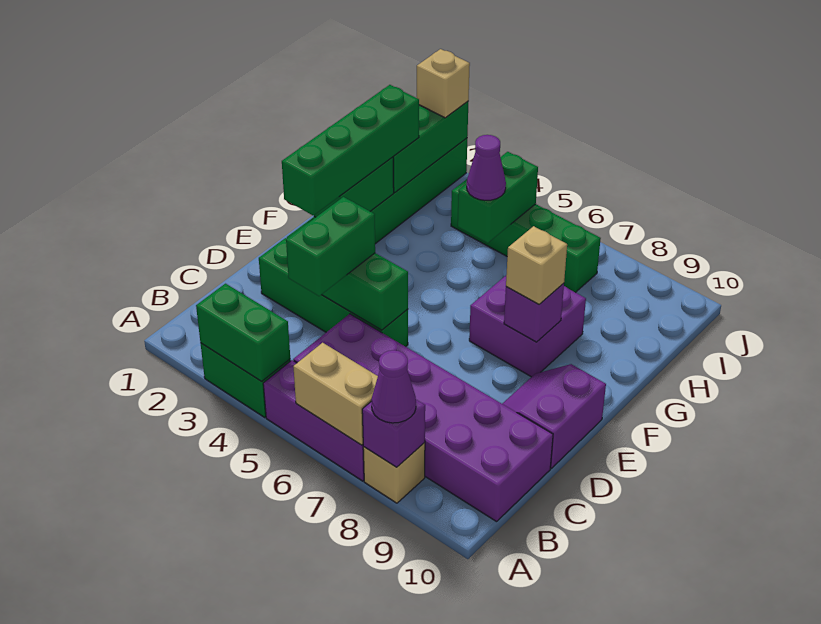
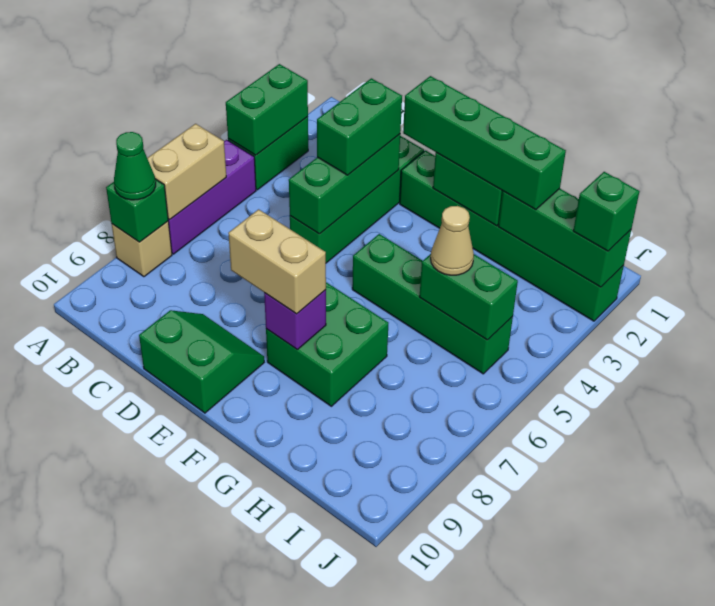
purple 1x1 brick [362,400,425,467] -> green 1x1 brick [106,179,168,242]
purple 1x1 cone [371,350,416,423] -> green 1x1 cone [114,132,156,200]
purple 2x6 brick [293,314,553,522] -> none
green 1x2 brick [286,197,375,296] -> green 1x2 brick turned to [317,78,402,175]
purple 2x2 slope [502,364,606,468] -> green 2x2 slope [139,310,264,413]
purple 2x2 brick [469,276,586,377] -> green 2x2 brick [266,282,388,406]
tan 1x1 brick [506,226,567,304] -> tan 1x2 brick [228,209,326,314]
purple 1x1 cone [467,135,506,200] -> tan 1x1 cone [431,206,474,275]
green 1x4 brick [451,179,601,293] -> green 1x4 brick turned to [352,234,513,374]
tan 1x1 brick [417,49,470,118] -> green 1x1 brick [573,172,639,251]

